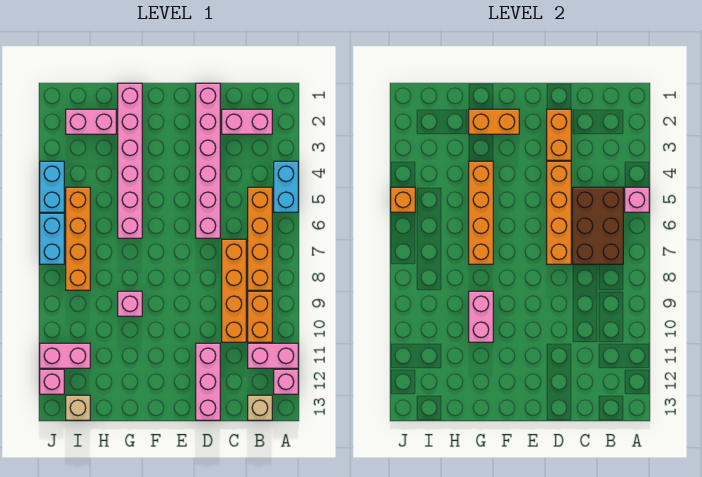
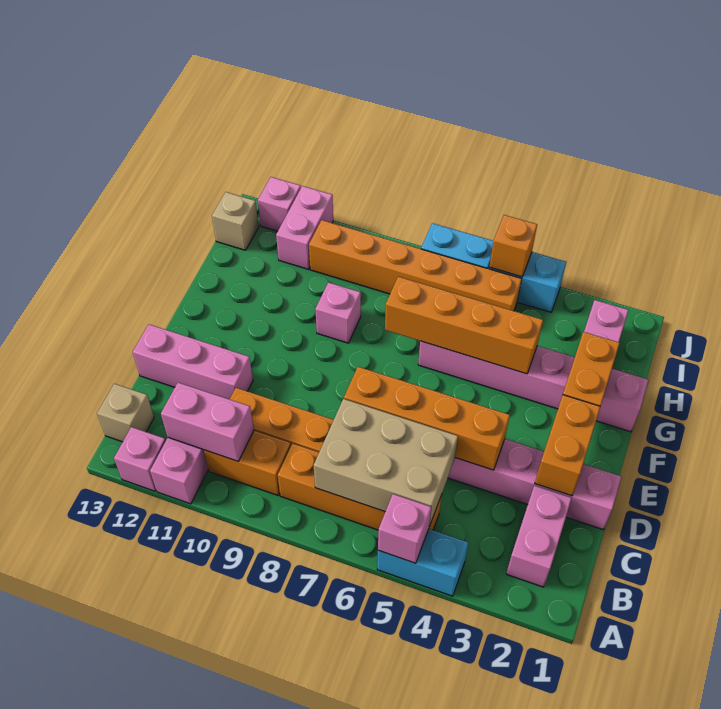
brown 2x3 brick [573,187,623,264] -> tan 2x3 brick [314,399,458,526]
orange 1x2 brick [547,109,571,160] -> orange 1x2 brick turned to [535,395,600,496]
pink 1x2 brick [469,291,493,342] -> pink 1x2 brick moved to [161,383,254,461]
orange 1x4 brick [66,187,90,290] -> orange 1x6 brick [309,220,522,311]

